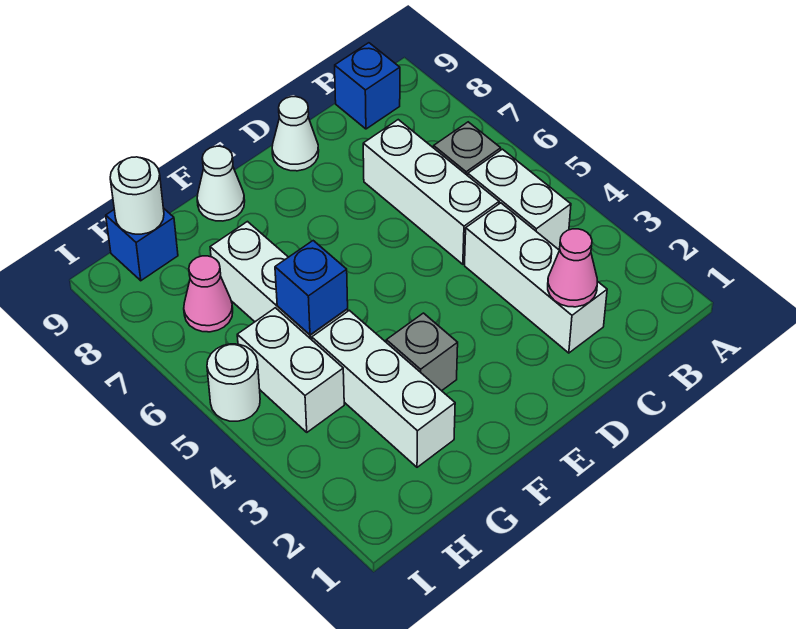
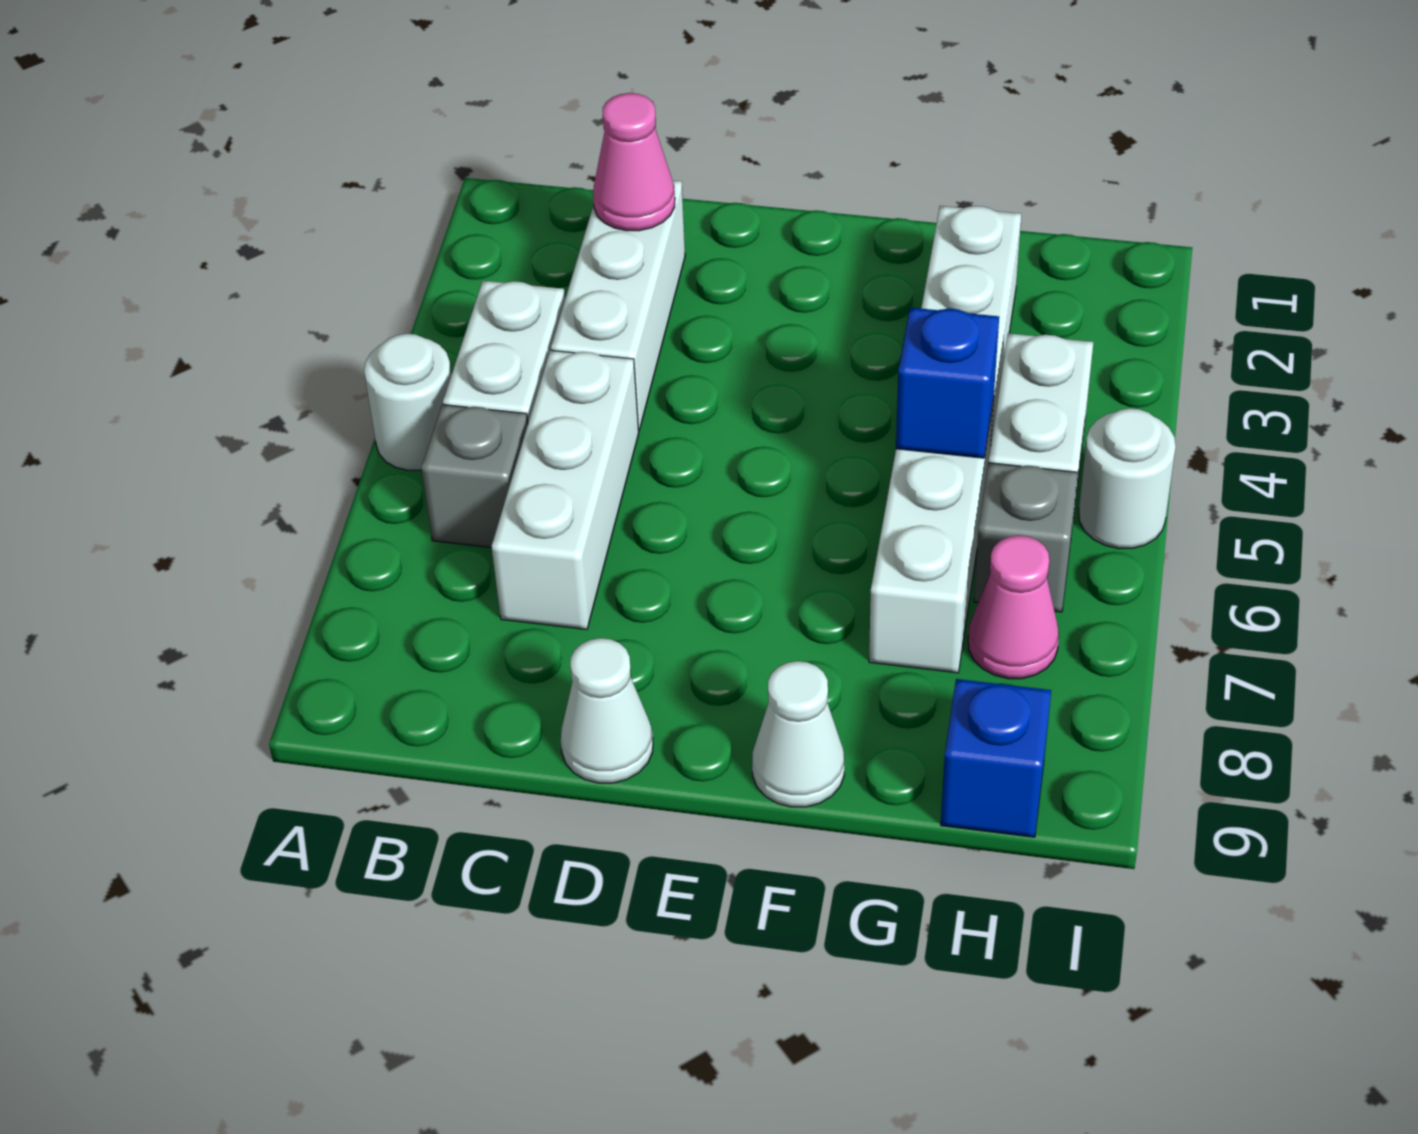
blue 1x1 brick [335,43,400,129] -> none
grey 1x1 brick [386,313,458,391] -> grey 1x1 brick moved to [974,463,1078,612]
white 1x1 round brick [110,157,164,234] -> white 1x1 round brick moved to [364,334,451,470]

